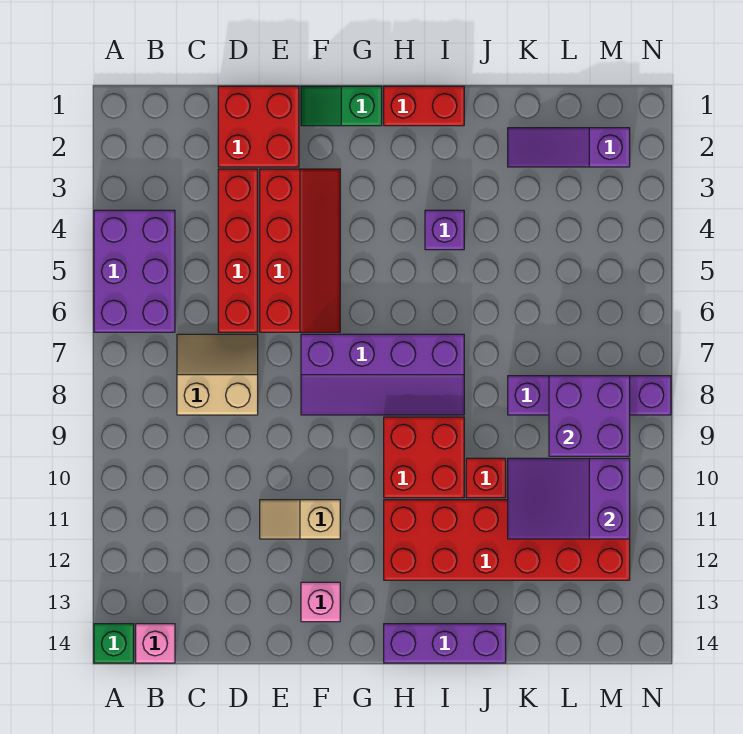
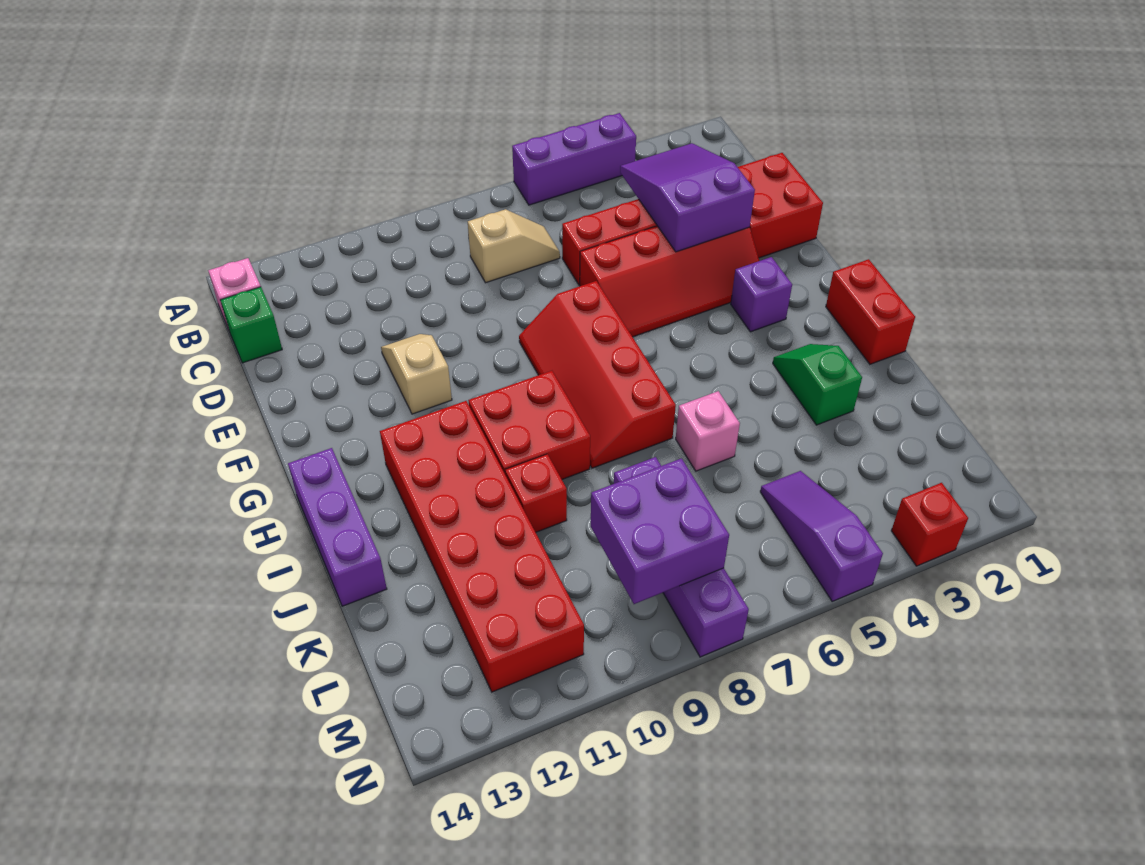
purple 2x3 brick [94,210,175,332] -> purple 1x3 brick [512,113,636,205]
green 1x1 brick [94,624,134,663] -> green 1x1 brick moved to [220,287,282,363]
tan 2x2 slope [177,334,258,415] -> tan 1x2 slope [468,209,560,283]
green 1x2 slope [301,86,382,126] -> green 1x2 slope moved to [773,344,862,425]
purple 2x4 slope [301,334,464,415] -> red 2x4 slope [519,281,676,468]
pink 1x1 brick [301,582,340,622] -> pink 1x1 brick moved to [676,391,740,471]
purple 1x1 brick [425,210,464,250] -> purple 1x1 brick moved to [731,257,792,332]
purple 1x3 slope [508,128,630,167] -> purple 1x3 slope moved to [760,471,883,601]
purple 2x3 slope [508,458,630,539] -> purple 2x3 slope moved to [620,143,755,252]
none -> red 1x1 brick [891,483,968,566]

